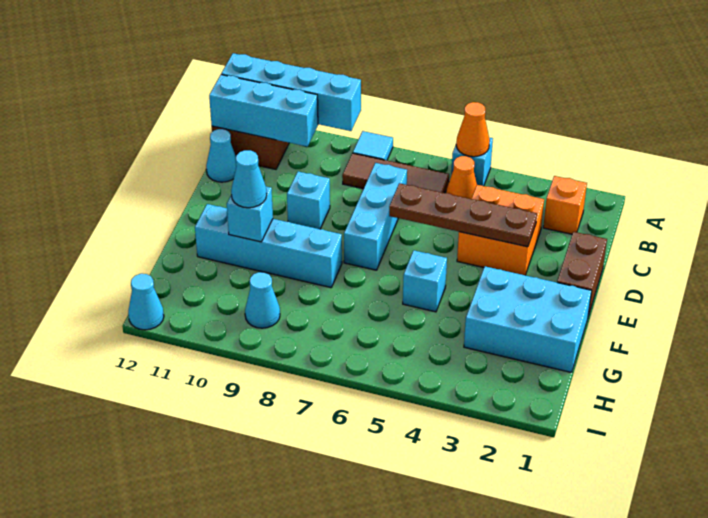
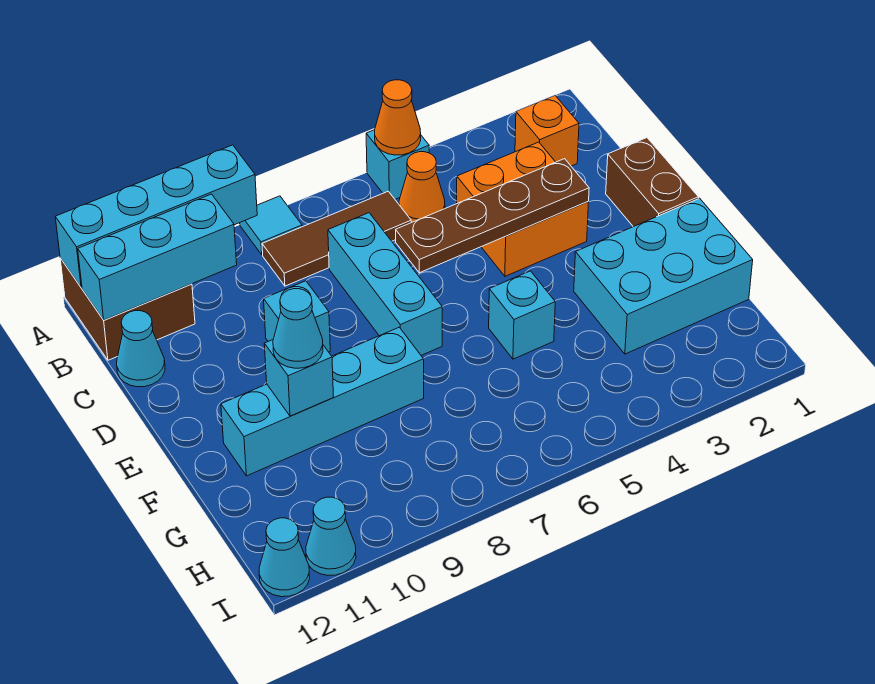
cyan 1x1 cone [245,272,280,328] -> cyan 1x1 cone moved to [306,497,356,575]

